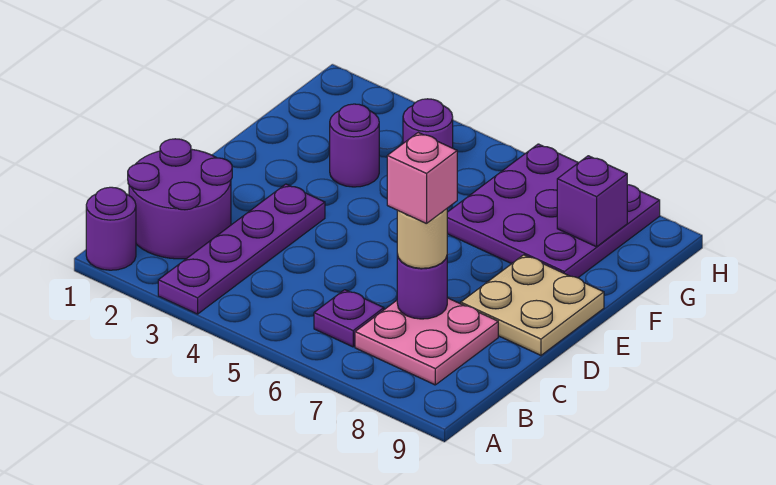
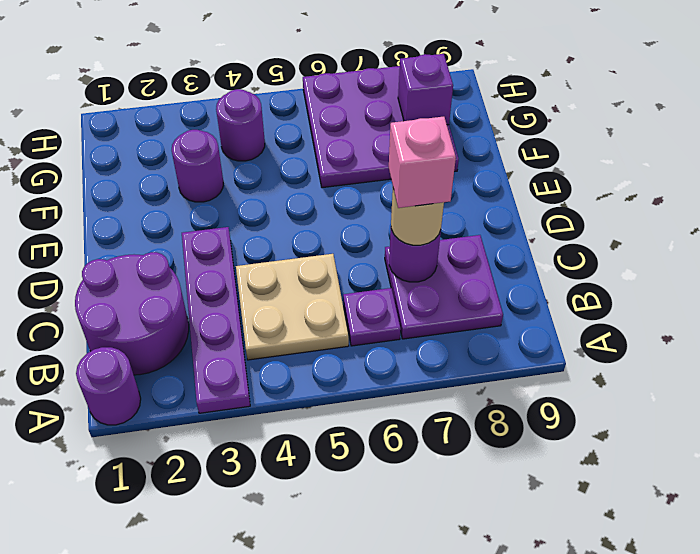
pink 2x2 plate [355,298,498,385] -> purple 2x2 plate [385,235,503,339]
tan 2x2 plate [461,255,604,355] -> tan 2x2 plate moved to [236,254,349,360]

